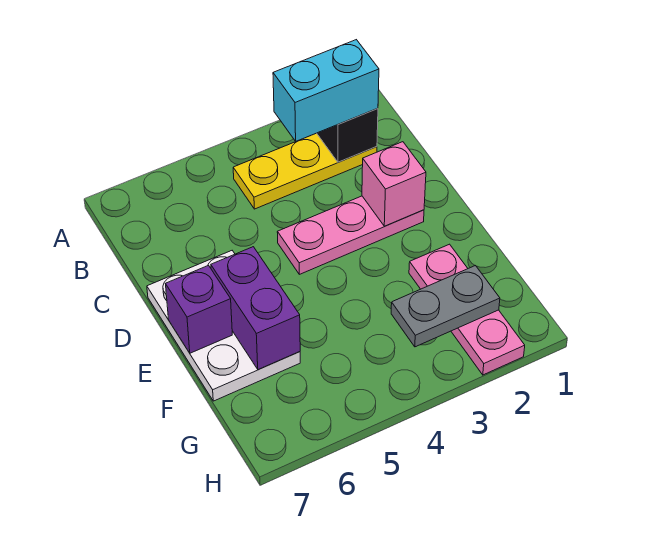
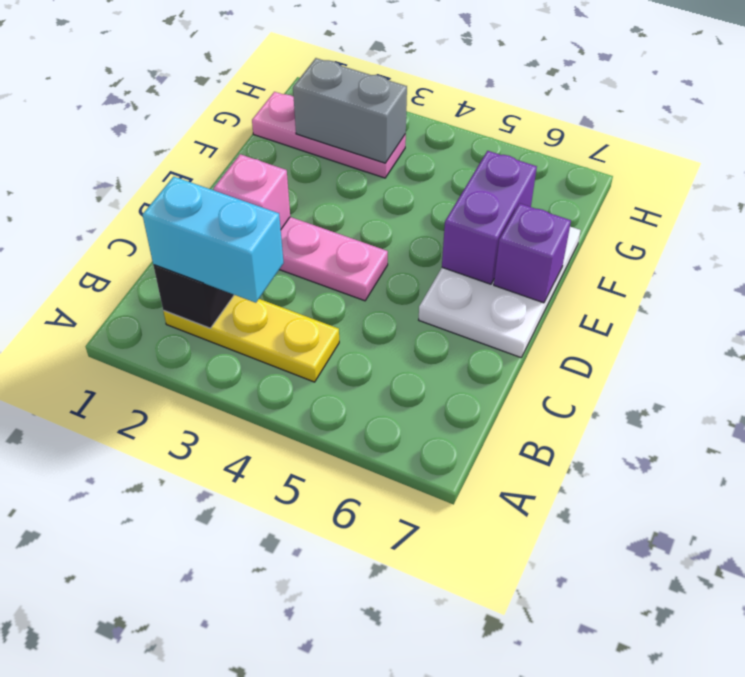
pink 1x3 plate [409,244,525,375] -> pink 1x3 plate turned to [252,92,406,178]
grey 1x2 plate [391,266,500,347] -> grey 1x2 brick [293,58,407,163]

